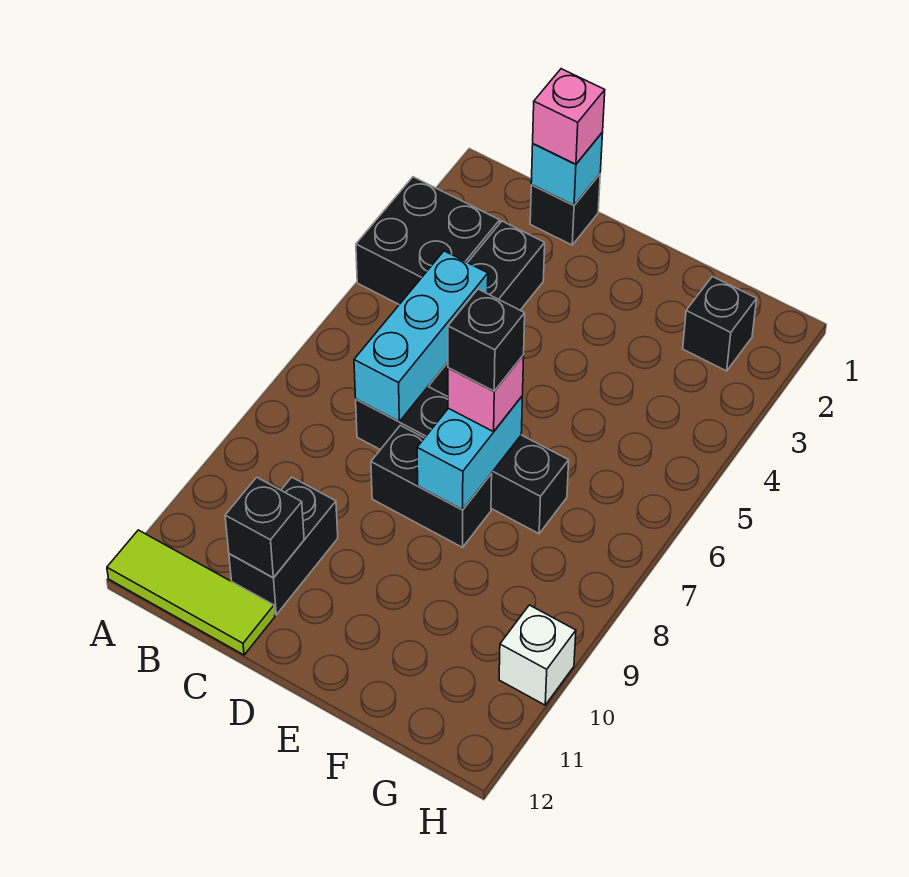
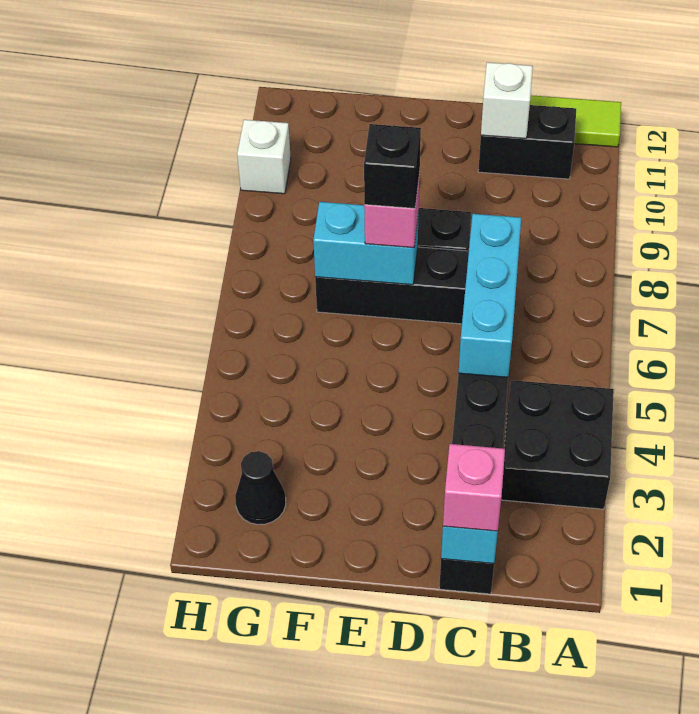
black 1x2 brick [229,477,338,615] -> black 1x2 brick turned to [478,105,576,179]
black 1x1 brick [225,477,304,578] -> white 1x1 brick [481,62,533,139]
cyan 1x2 brick [417,397,522,510] -> cyan 1x2 brick turned to [313,202,419,285]
black 1x1 brick [683,276,757,371] -> black 1x1 cone [235,451,286,525]

